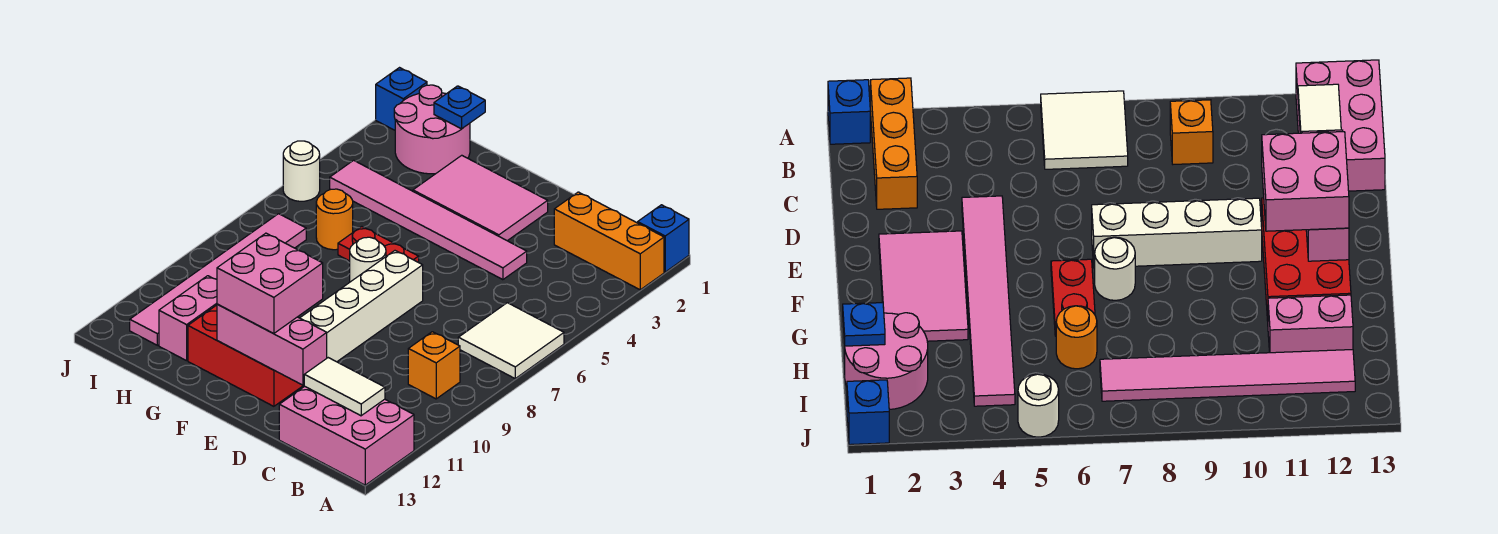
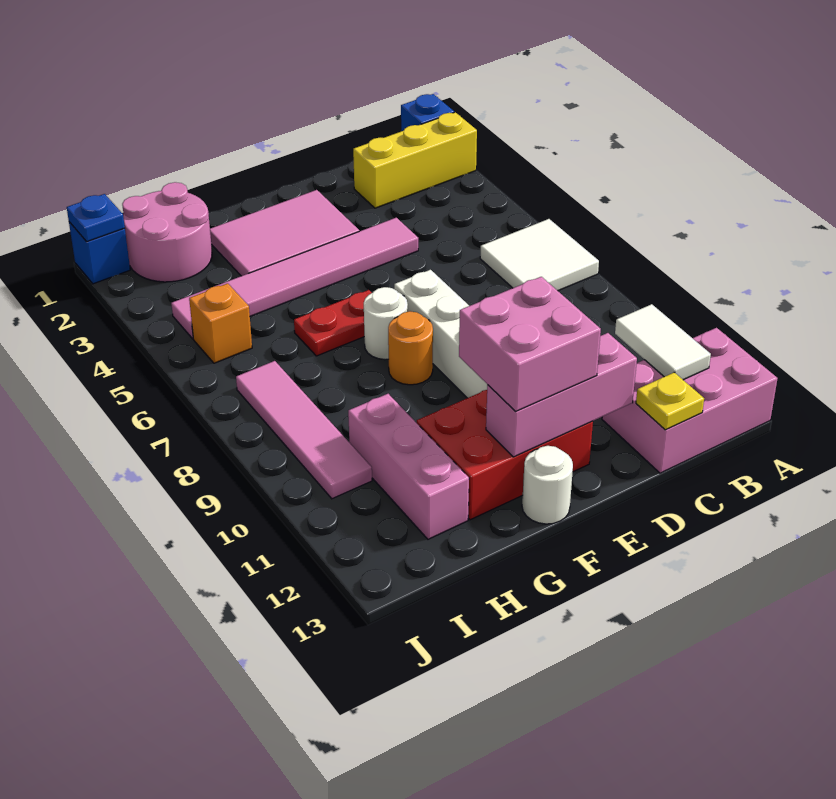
orange 1x3 brick [554,192,664,290] -> yellow 1x3 brick [353,112,477,208]
orange 1x1 brick [408,332,460,399] -> orange 1x1 brick moved to [189,283,252,363]
white 1x2 tile [304,358,385,416] -> white 1x2 tile turned to [615,304,711,380]
none -> yellow 1x1 plate [636,372,704,430]
blue 1x1 plate [434,86,485,129] -> blue 1x1 plate moved to [67,194,125,242]
orange 1x1 round brick [316,189,353,250] -> orange 1x1 round brick moved to [388,311,433,385]
pink 1x2 brick [159,276,217,361] -> pink 1x3 brick [348,394,469,539]
pink 1x6 tile [130,214,306,345] -> pink 1x4 tile [236,361,372,499]
white 1x1 round brick [283,141,320,201] -> white 1x1 round brick moved to [522,446,573,524]

